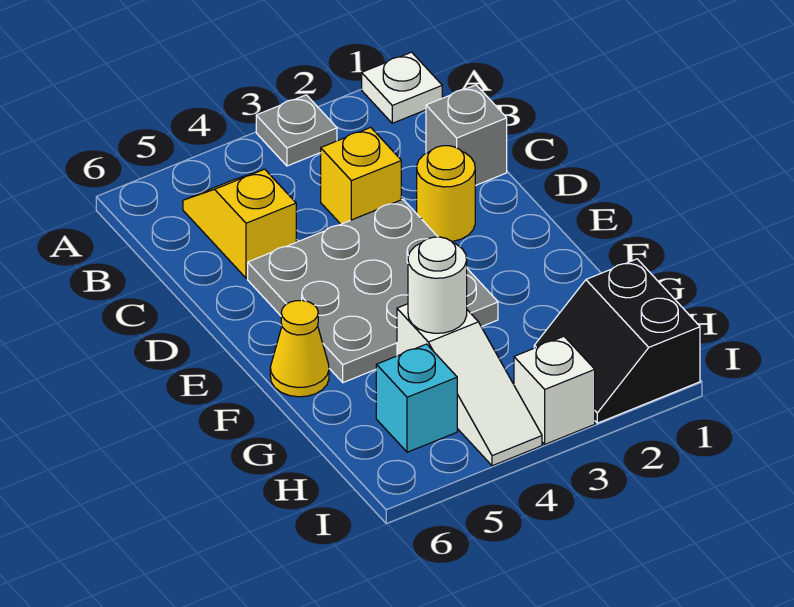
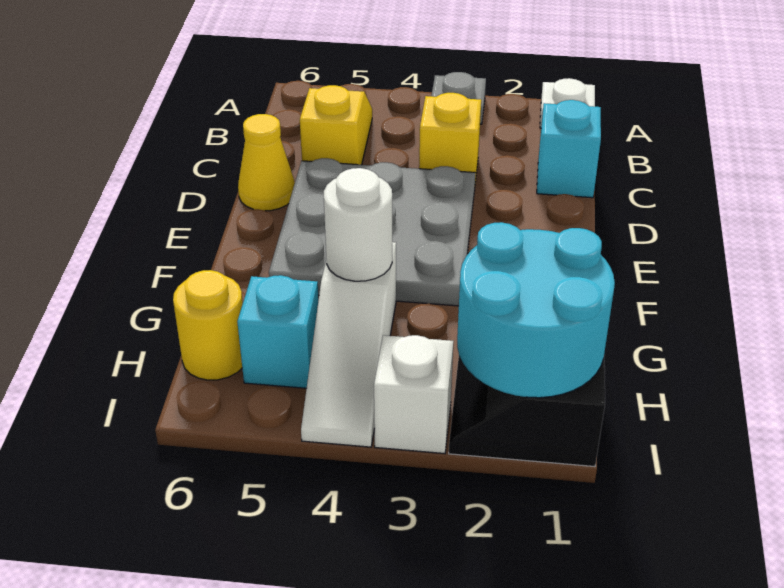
grey 1x1 brick [426,85,507,186] -> cyan 1x1 brick [537,100,601,198]
yellow 1x1 round brick [417,146,475,241] -> yellow 1x1 round brick moved to [173,270,243,380]
yellow 1x1 cone [270,300,329,397] -> yellow 1x1 cone moved to [238,114,295,211]
none -> cyan 2x2 round brick [457,222,615,398]

